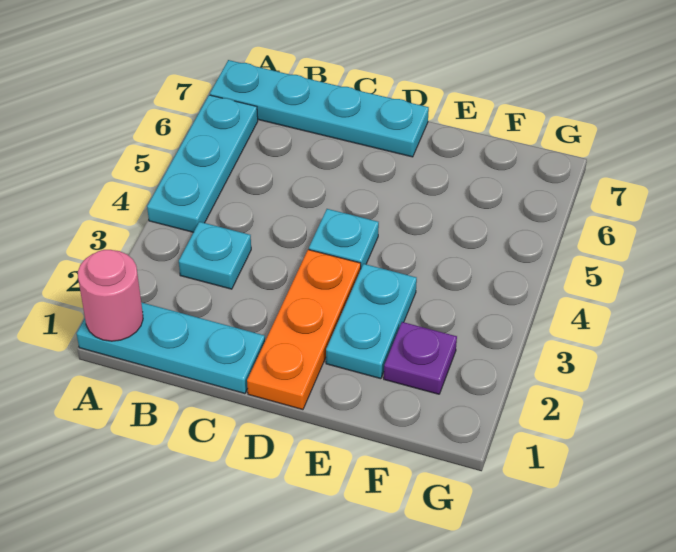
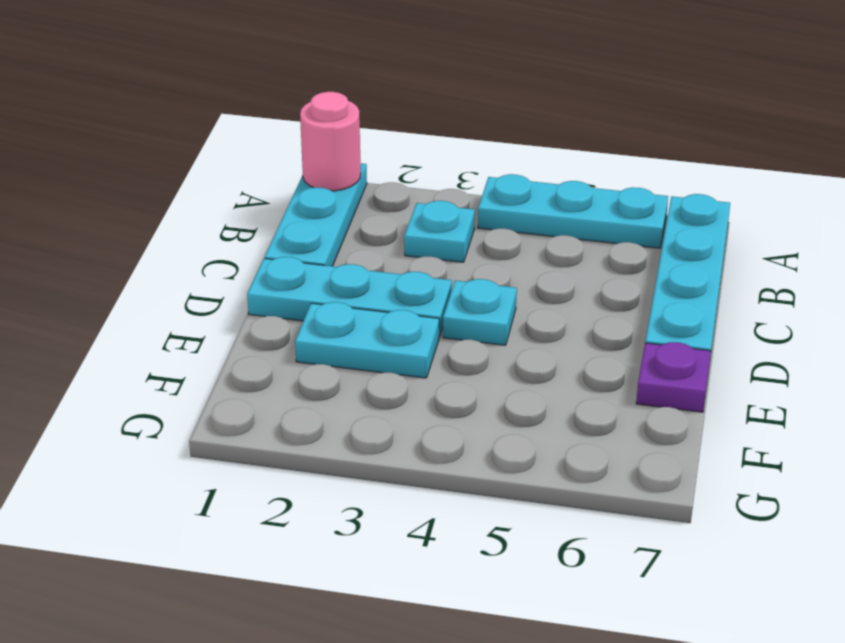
orange 1x3 plate [247,250,361,410] -> cyan 1x3 plate [247,257,452,337]
purple 1x1 plate [384,322,457,394] -> purple 1x1 plate moved to [636,342,711,412]

